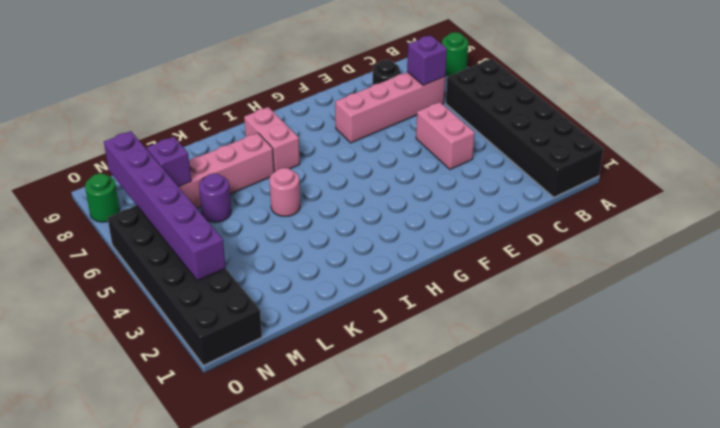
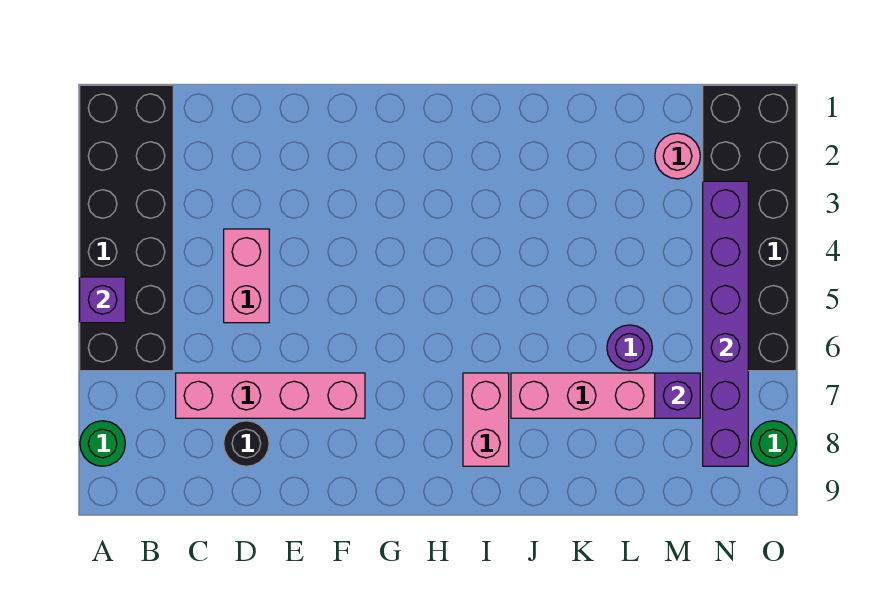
purple 1x1 brick [407,35,447,86] -> purple 1x1 brick moved to [80,277,125,323]
pink 1x1 round brick [269,168,300,216] -> pink 1x1 round brick moved to [655,133,700,179]

